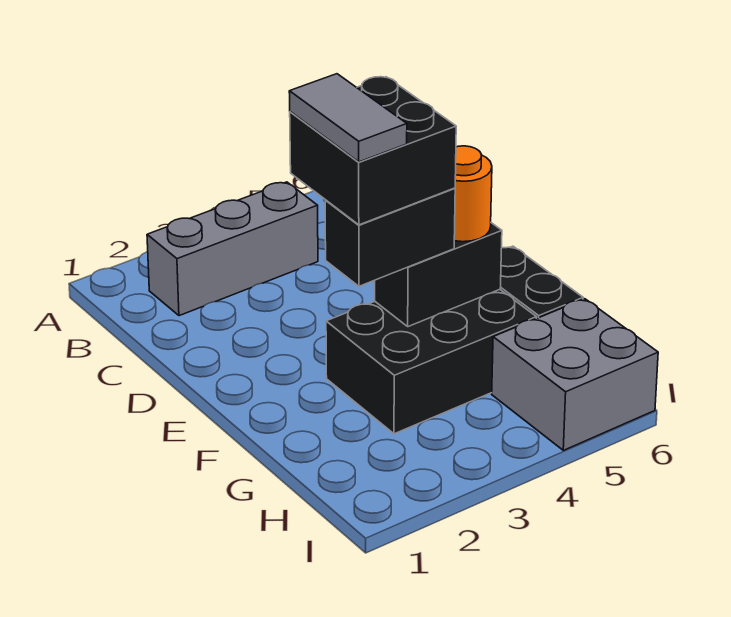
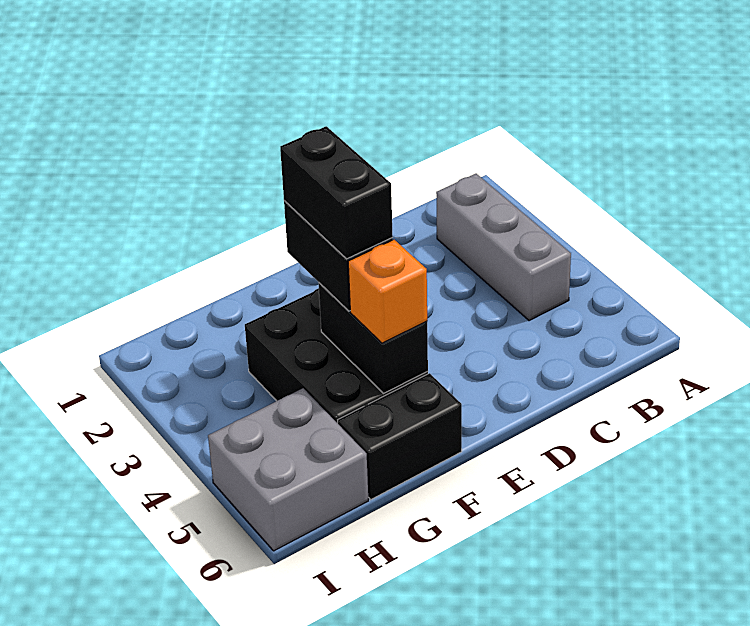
black 2x2 brick [290,77,456,225] -> black 1x2 brick [280,126,393,259]
grey 1x2 tile [289,74,407,162] -> none
orange 1x1 round brick [454,146,492,242] -> orange 1x1 brick [348,240,427,343]

